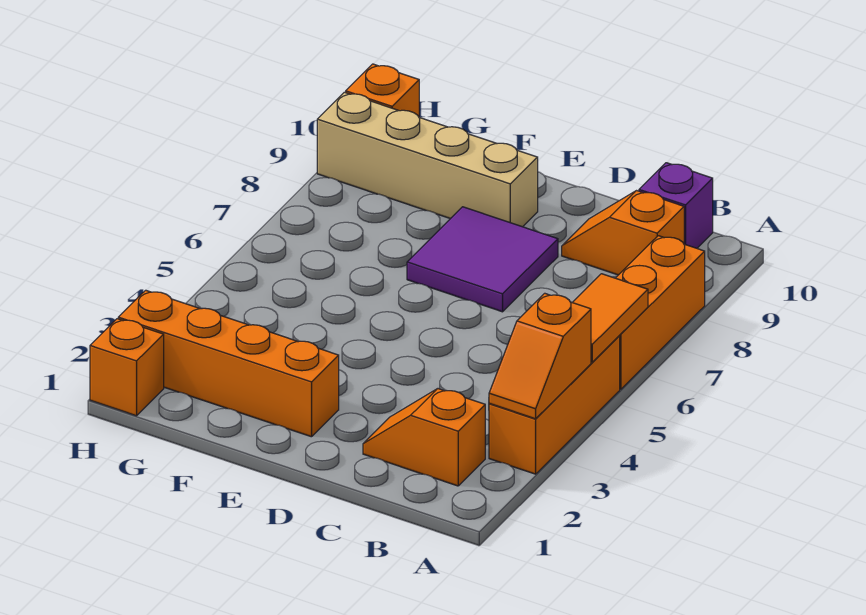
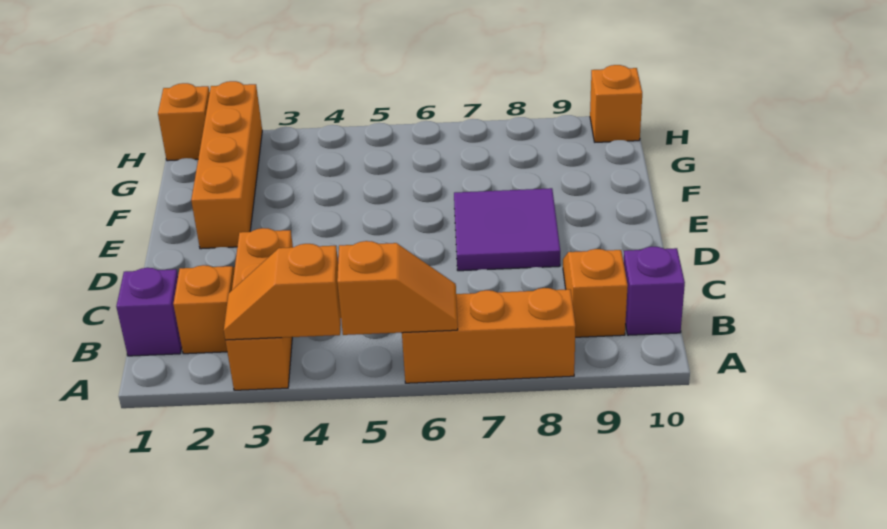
orange 1x3 brick [489,336,620,474] -> orange 1x3 brick turned to [225,228,293,390]
orange 1x2 tile [572,274,648,362] -> orange 1x2 slope [337,241,458,335]
none -> purple 1x1 brick [116,268,182,356]
tan 1x4 brick [317,92,538,227] -> none

